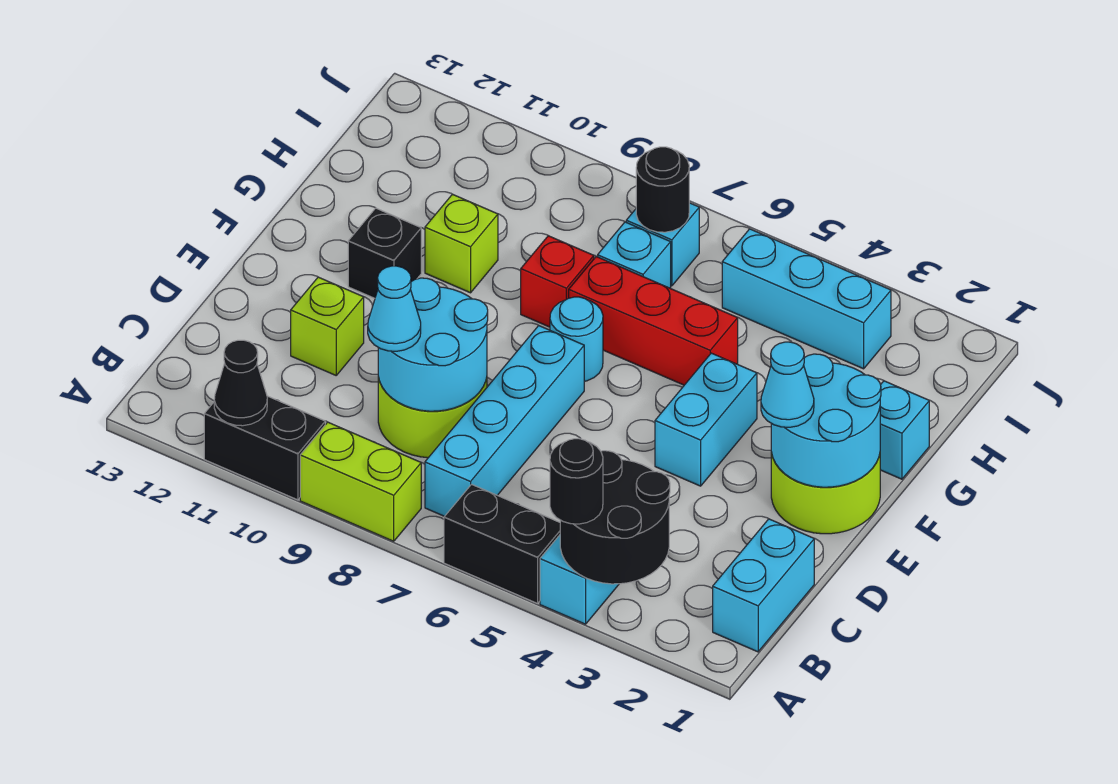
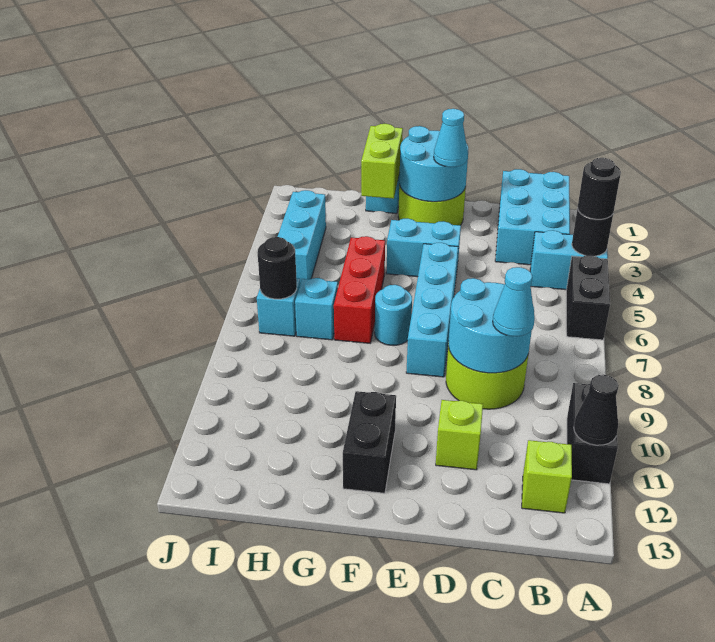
black 2x2 round brick [560,451,670,584] -> black 1x1 round brick [572,209,613,256]
lime 1x2 brick [300,422,421,541] -> lime 1x2 brick moved to [361,124,403,199]
cyan 1x2 brick [713,519,814,652] -> cyan 2x3 brick [495,169,570,265]
cyan 1x4 brick [425,326,584,516] -> cyan 1x4 brick turned to [406,243,458,377]
black 1x1 brick [348,208,421,298] -> black 1x2 brick [343,391,396,493]
red 1x1 brick [521,236,594,327] -> none
lime 1x1 brick [425,194,498,293] -> lime 1x1 brick moved to [522,440,572,513]

